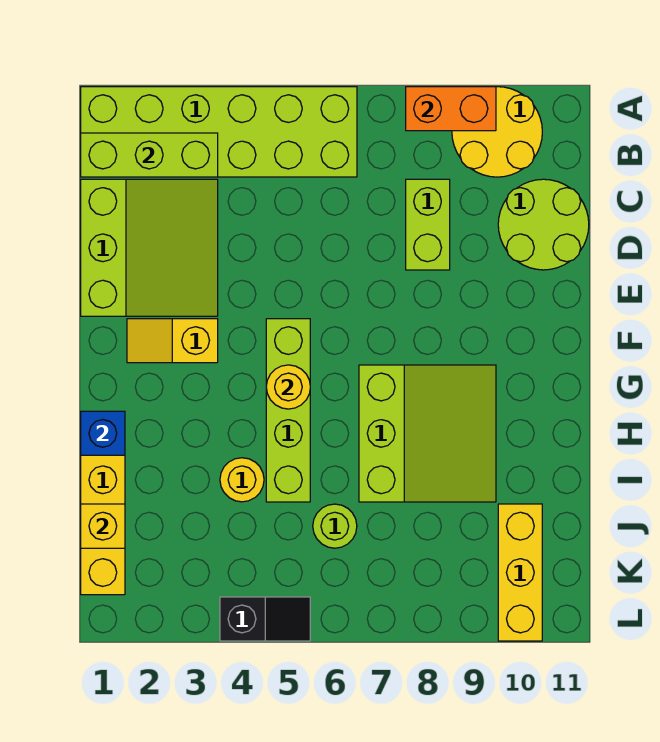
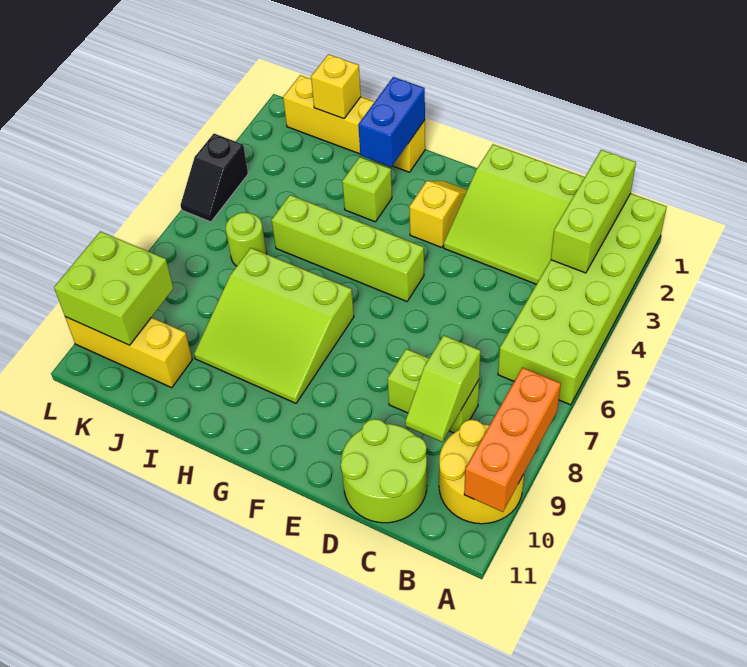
orange 1x2 brick [406,87,496,131] -> orange 1x3 brick [464,368,561,512]
none -> lime 1x2 slope [405,335,481,442]
yellow 1x1 round brick [266,365,310,409] -> none
blue 1x1 brick [81,411,125,455] -> blue 1x2 brick [358,77,425,167]
none -> lime 1x1 brick [342,157,392,222]
yellow 1x1 round brick [220,458,264,502] -> none
none -> lime 2x2 brick [54,231,174,345]

